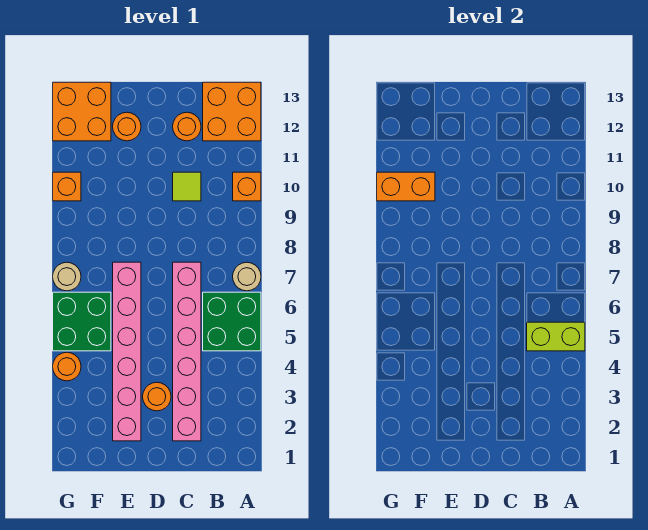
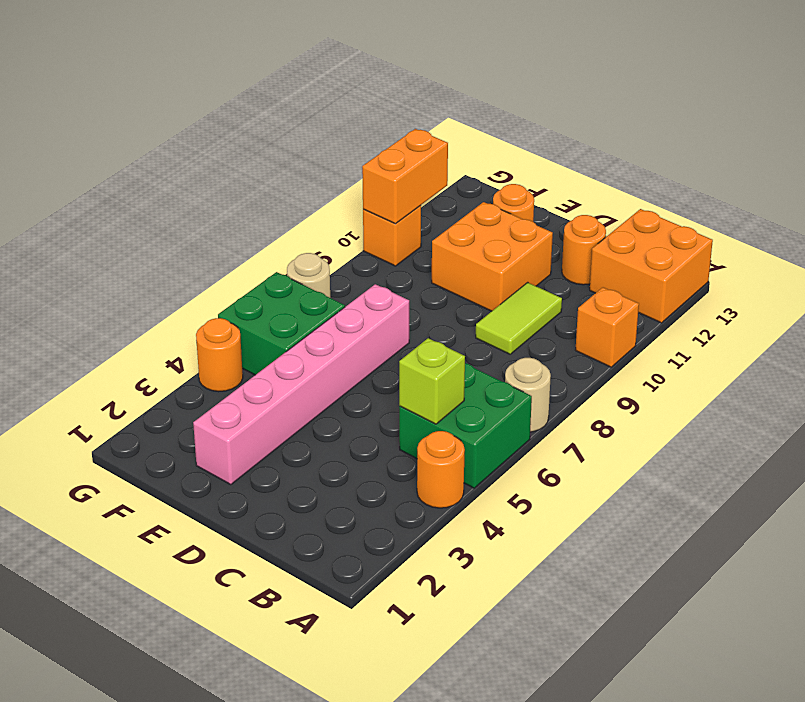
lime 1x2 brick [527,322,585,351] -> lime 1x1 brick [399,338,465,424]
pink 1x6 brick [173,262,201,441] -> none
lime 1x1 tile [173,172,201,201] -> lime 1x2 tile [476,282,562,354]
orange 1x1 round brick [143,382,171,411] -> orange 1x1 round brick moved to [417,431,465,508]
orange 1x2 brick [377,172,435,201] -> orange 1x2 brick turned to [362,129,448,224]
orange 2x2 brick [53,82,111,141] -> orange 2x2 brick moved to [432,202,553,311]

